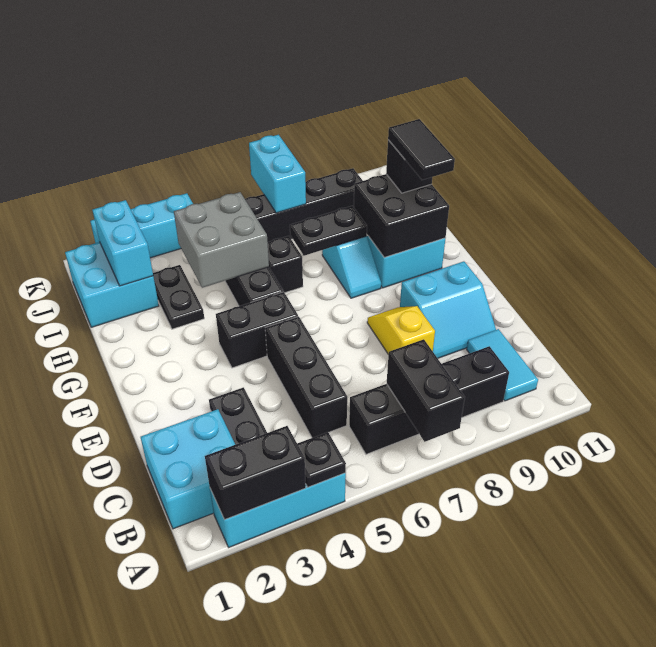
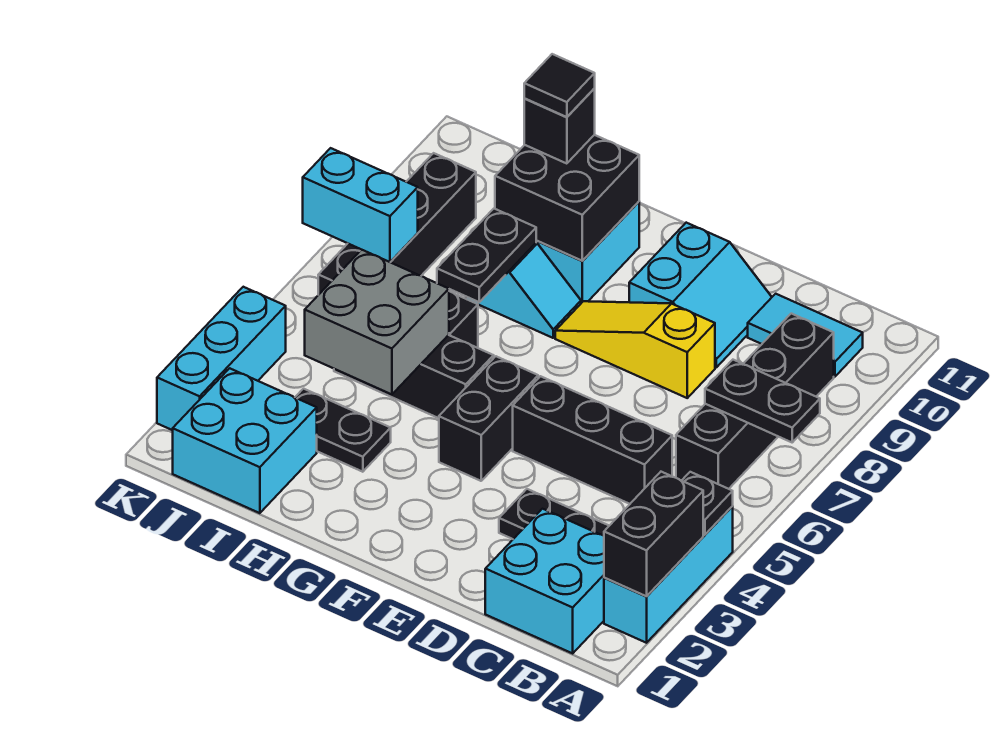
black 1x2 brick [387,339,465,442] -> black 1x2 plate [705,360,820,442]
yellow 1x2 slope [367,306,435,354] -> yellow 1x3 slope [555,301,715,398]
black 1x2 tile [388,119,455,180] -> black 1x1 tile [524,54,595,117]
cyan 1x2 brick [93,200,153,286] -> none

